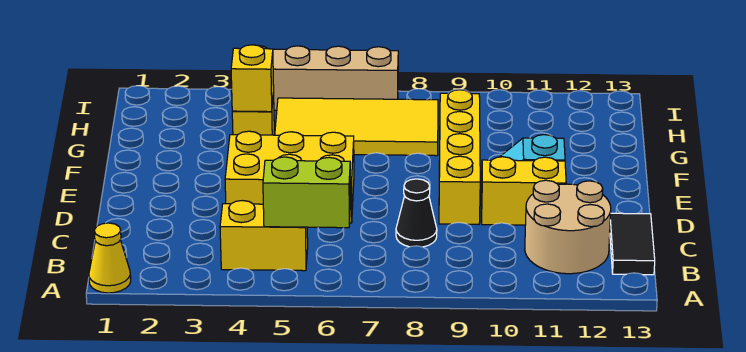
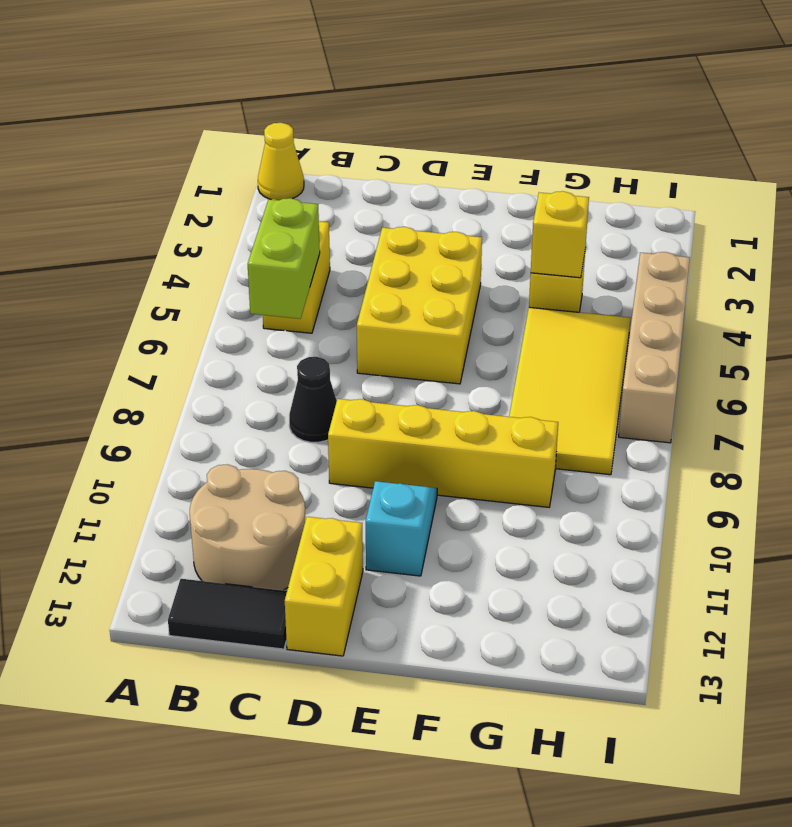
yellow 1x2 brick [481,157,566,225] -> yellow 1x2 brick moved to [285,517,363,656]

